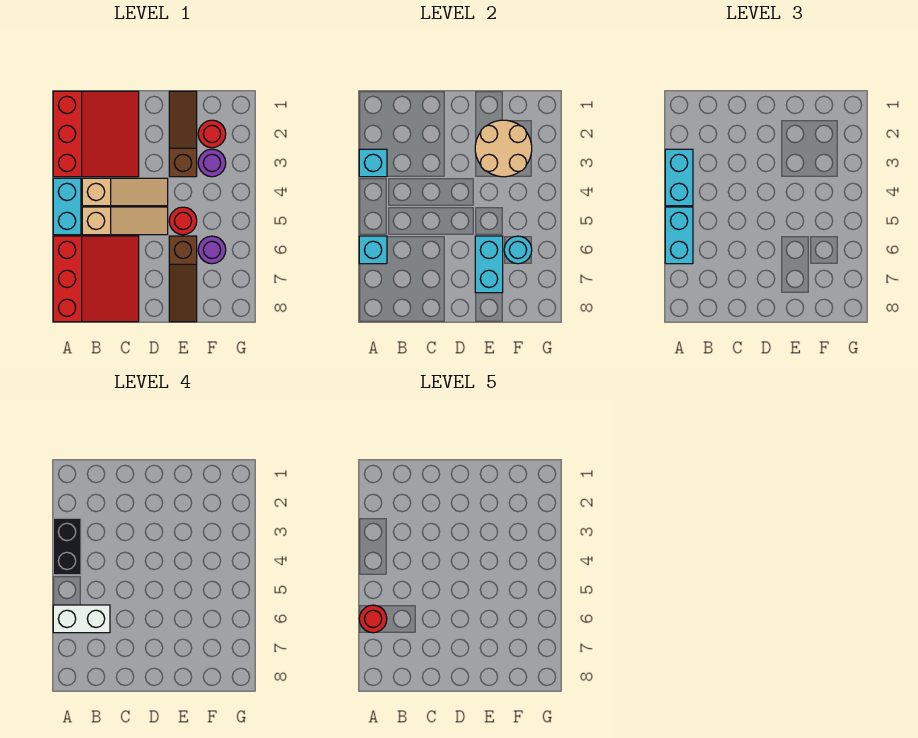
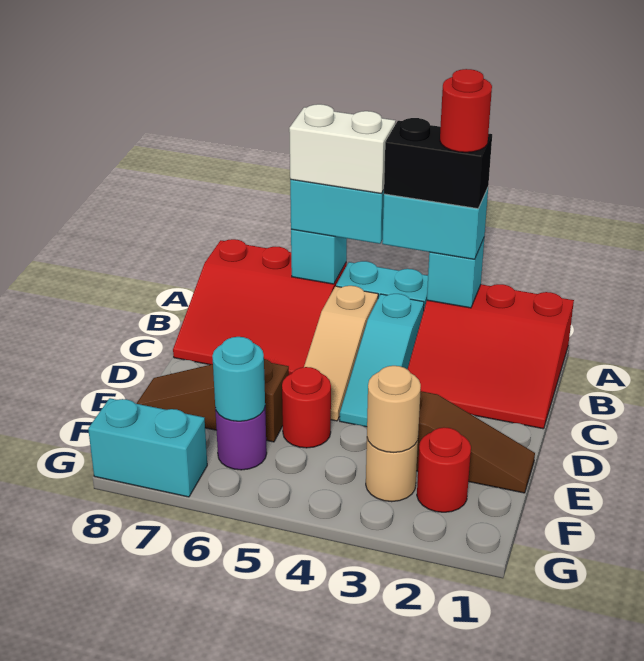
white 1x2 brick [53,605,110,633] -> white 1x2 brick turned to [289,104,396,194]
red 1x1 round brick [359,605,387,633] -> red 1x1 round brick moved to [440,69,492,152]
tan 1x3 slope [82,178,168,206] -> cyan 1x3 slope [340,294,424,427]
tan 2x2 round brick [475,120,532,177] -> tan 1x1 round brick [367,366,421,452]
cyan 1x2 brick [475,236,503,293] -> cyan 1x2 brick moved to [88,398,207,497]
purple 1x1 round brick [198,149,226,177] -> tan 1x1 round brick [366,438,418,502]

